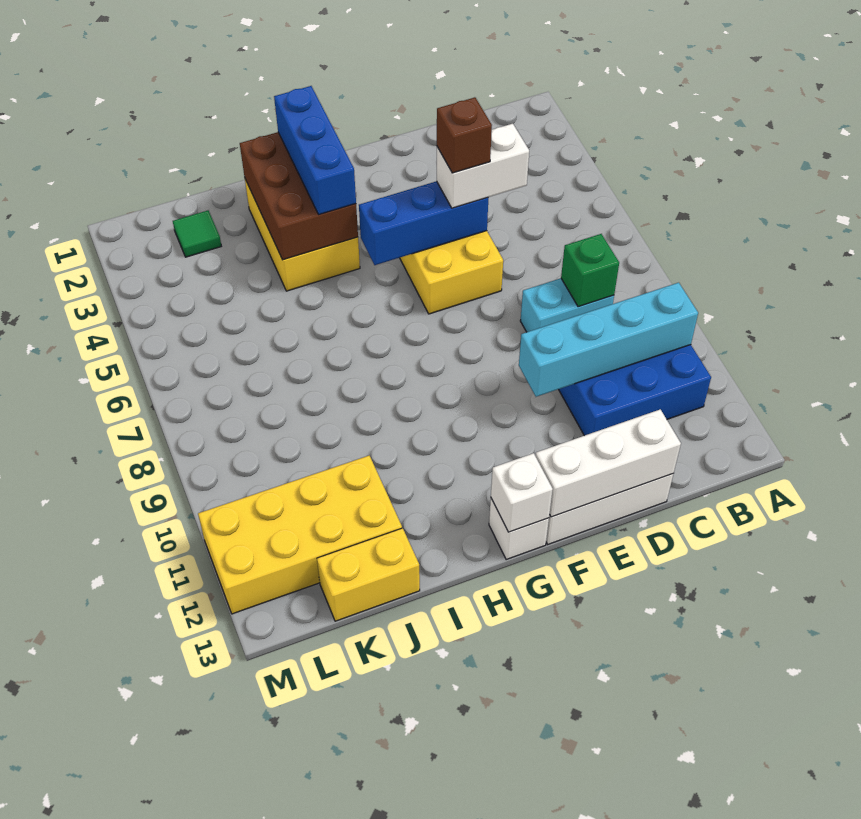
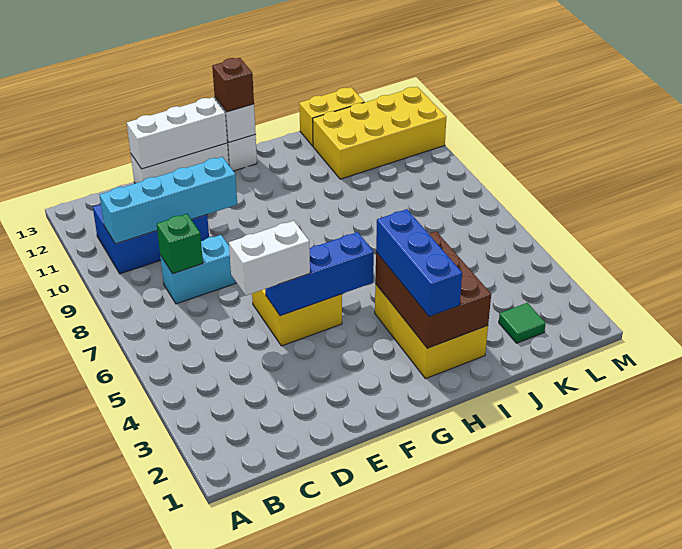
brown 1x1 brick [437,97,492,173] -> brown 1x1 brick moved to [212,58,254,112]

